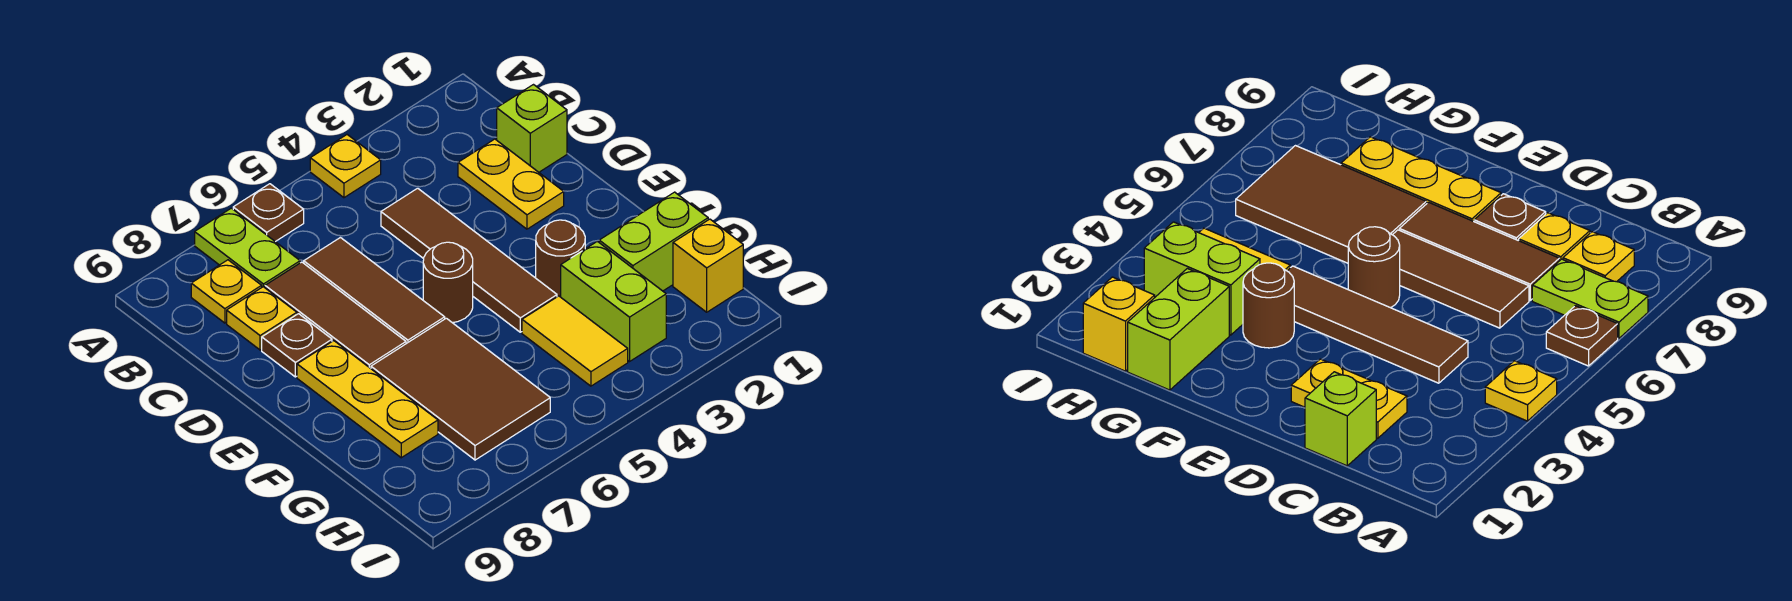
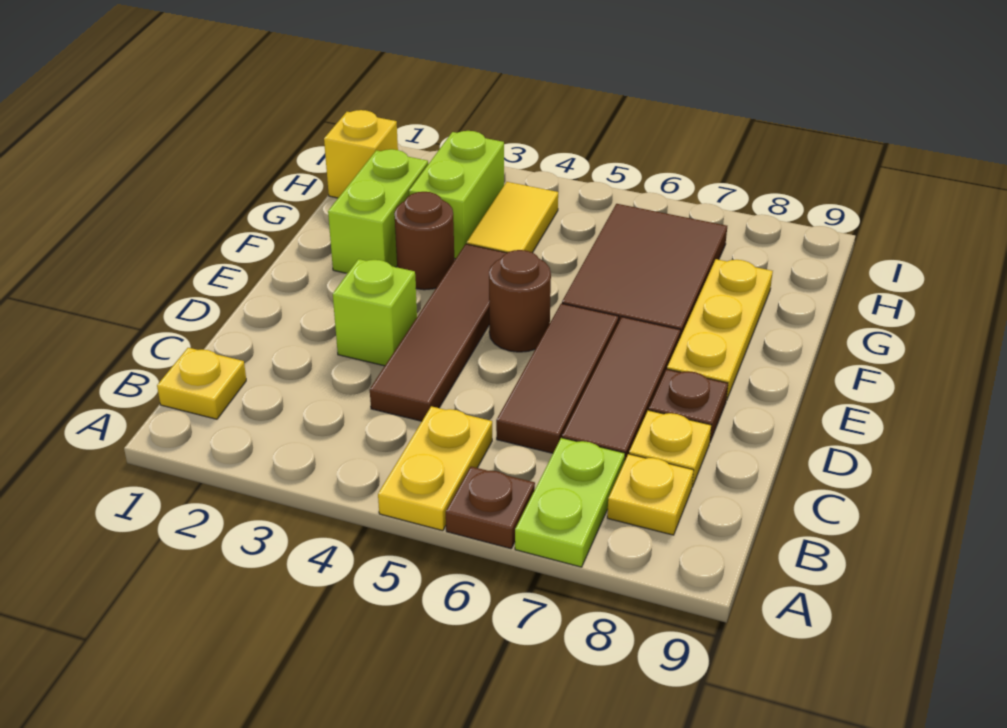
yellow 1x1 plate [310,135,381,198] -> yellow 1x1 plate moved to [157,348,246,419]
lime 1x1 brick [497,85,567,172] -> lime 1x1 brick moved to [333,259,417,366]
yellow 1x2 plate [458,139,564,229] -> yellow 1x2 plate moved to [378,406,492,531]
lime 1x2 brick [599,192,708,291] -> lime 1x2 brick turned to [328,149,428,273]

